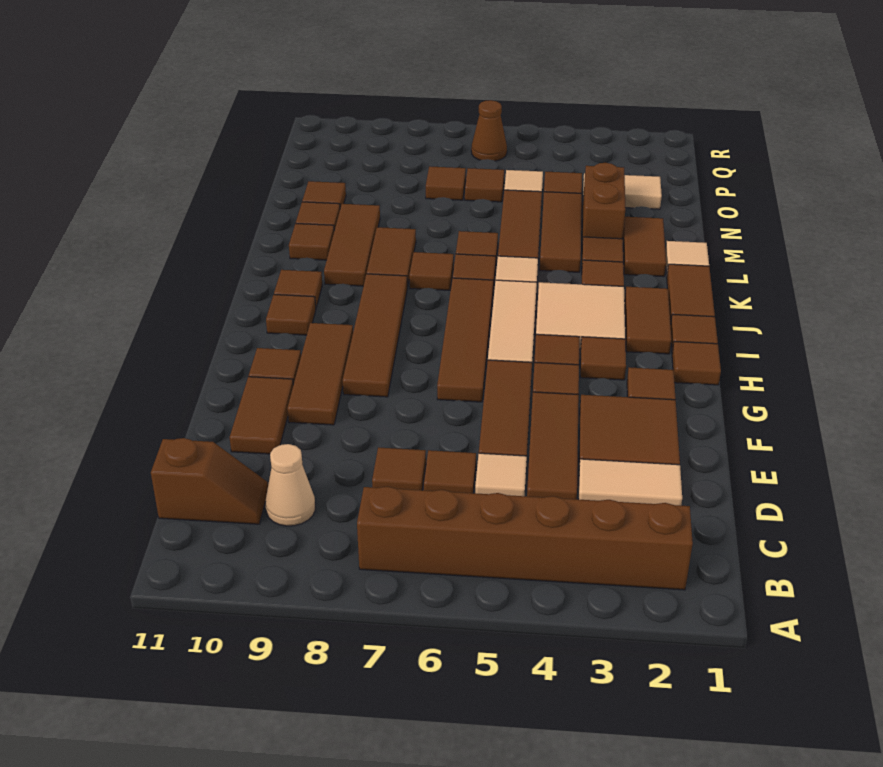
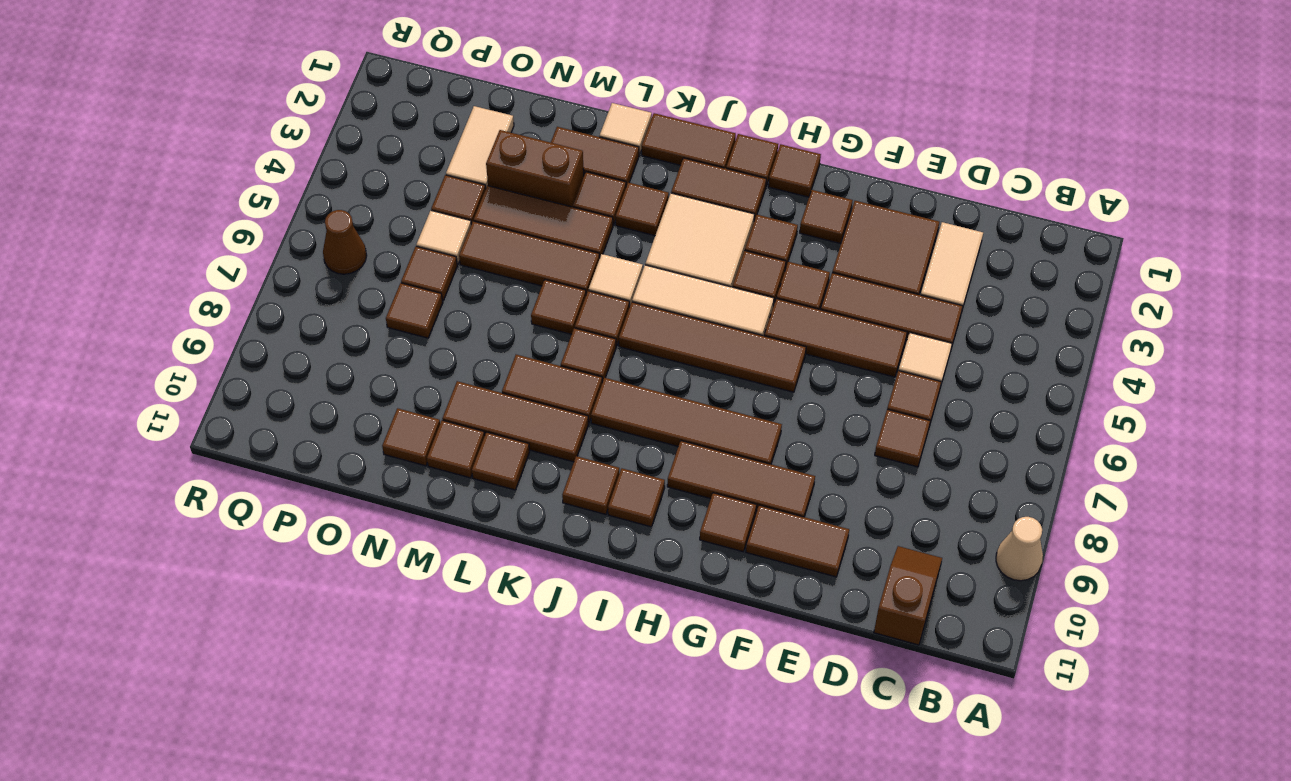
brown 1x6 brick [357,487,693,590] -> none
tan 1x1 cone [266,444,315,526] -> tan 1x1 cone moved to [996,517,1043,581]

